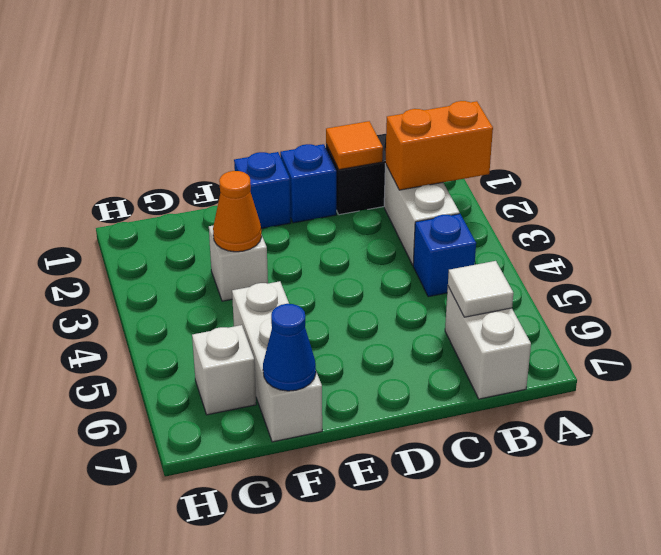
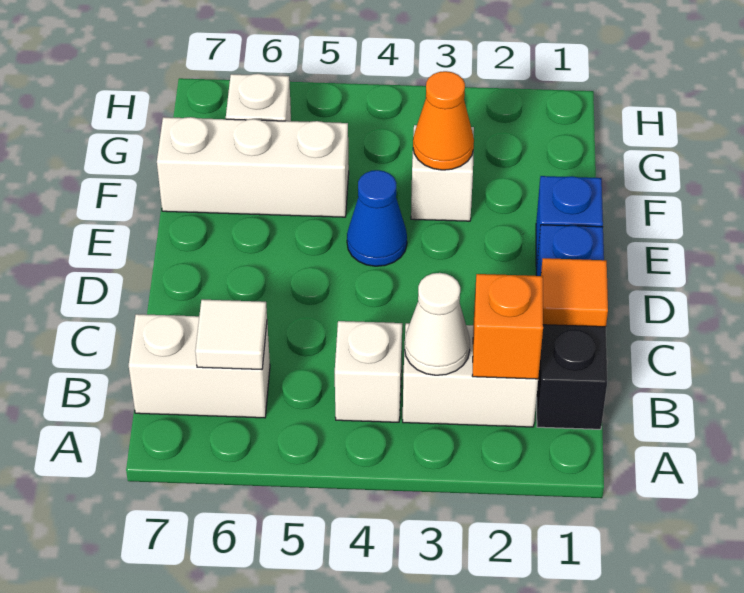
orange 1x2 brick [385,101,493,190] -> orange 1x1 brick [472,274,543,379]
none -> white 1x1 cone [405,273,470,375]
blue 1x1 brick [413,214,476,297] -> white 1x1 brick [335,321,402,422]
blue 1x1 cone [263,304,316,391] -> blue 1x1 cone moved to [347,170,407,266]

